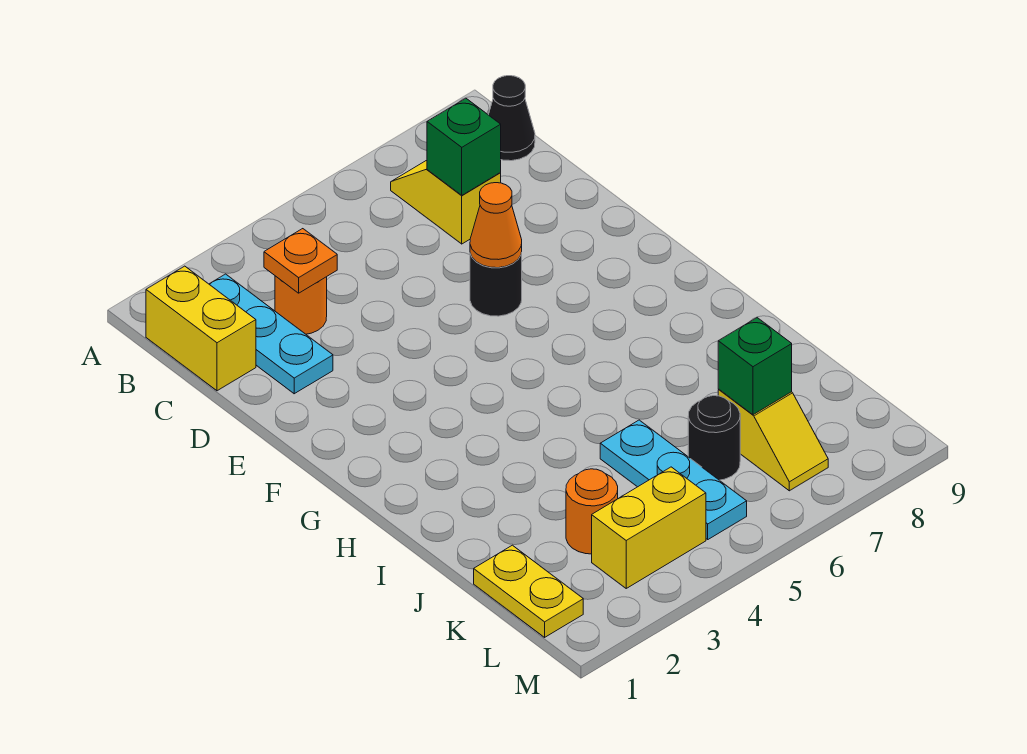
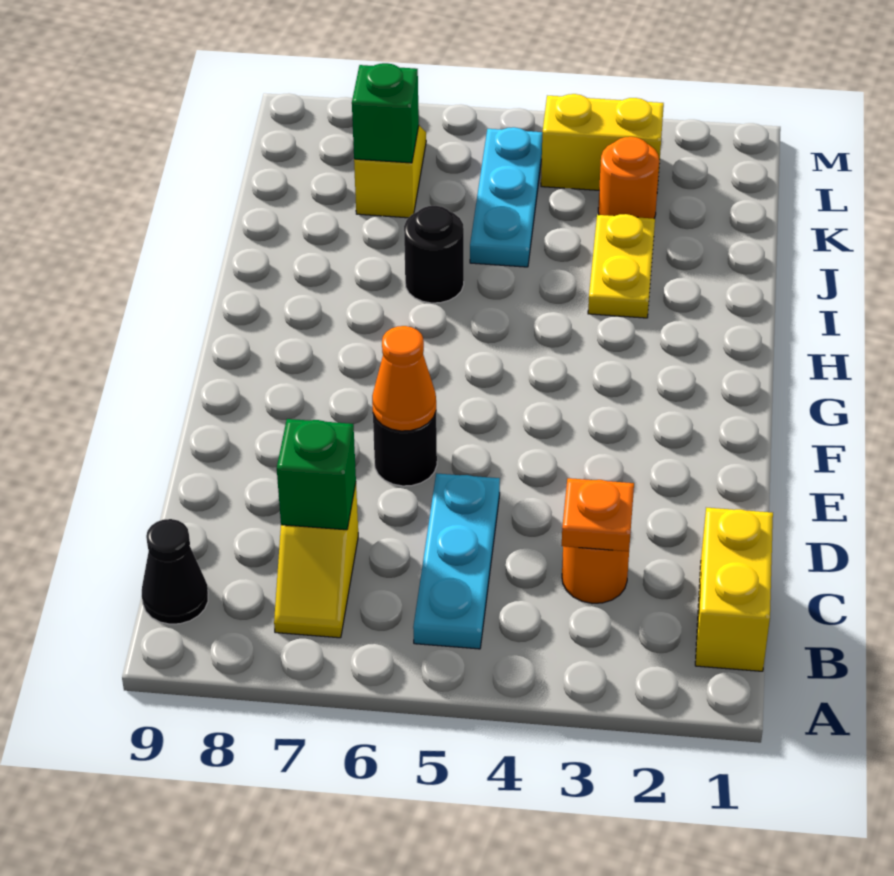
cyan 1x3 plate [209,274,333,394] -> cyan 1x3 plate moved to [413,473,500,649]
yellow 1x2 plate [474,545,583,637] -> yellow 1x2 plate moved to [588,214,655,318]
black 1x1 round brick [688,396,740,480] -> black 1x1 round brick moved to [404,206,464,303]

